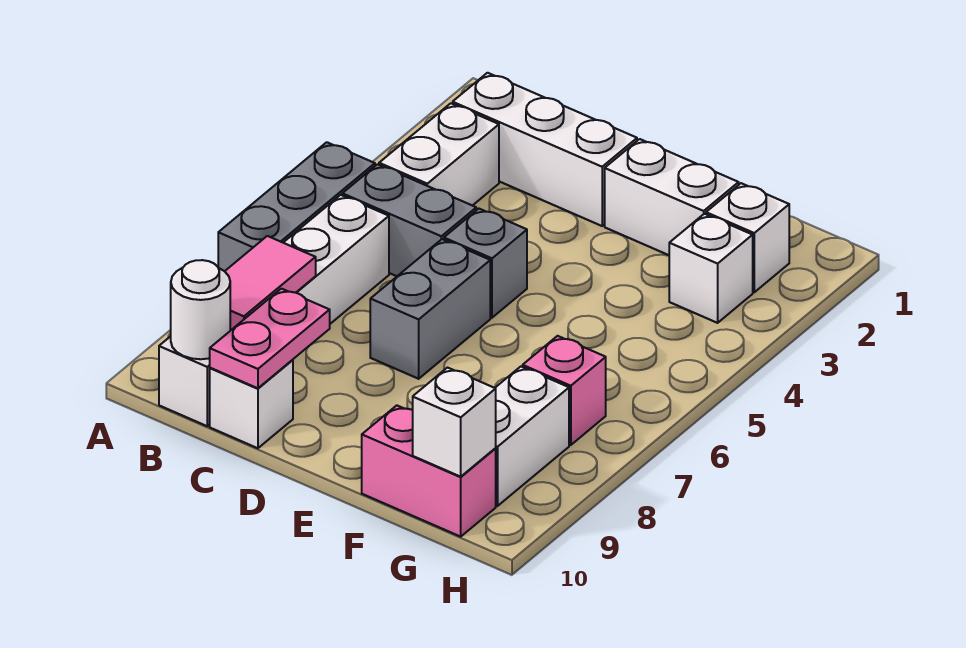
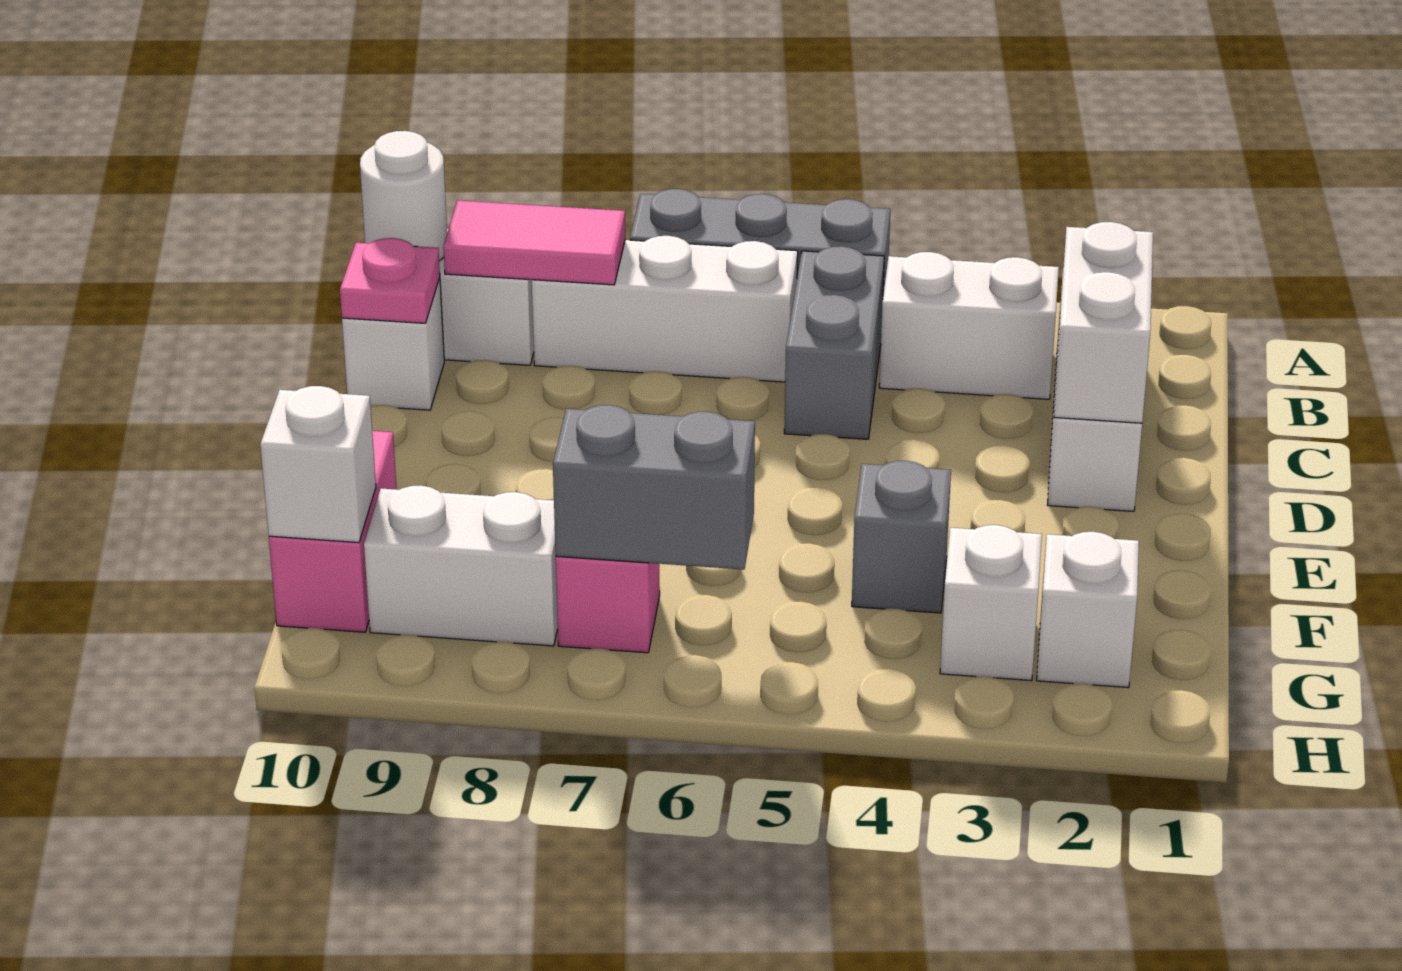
pink 1x2 plate [210,289,330,388] -> pink 1x1 plate [340,238,440,323]
grey 1x1 brick [444,209,527,318] -> grey 1x1 brick moved to [852,461,951,613]
grey 1x2 brick [370,239,490,379] -> grey 1x2 brick moved to [553,405,755,570]
white 1x2 brick [605,139,739,255] -> white 1x2 brick moved to [1054,222,1153,423]

